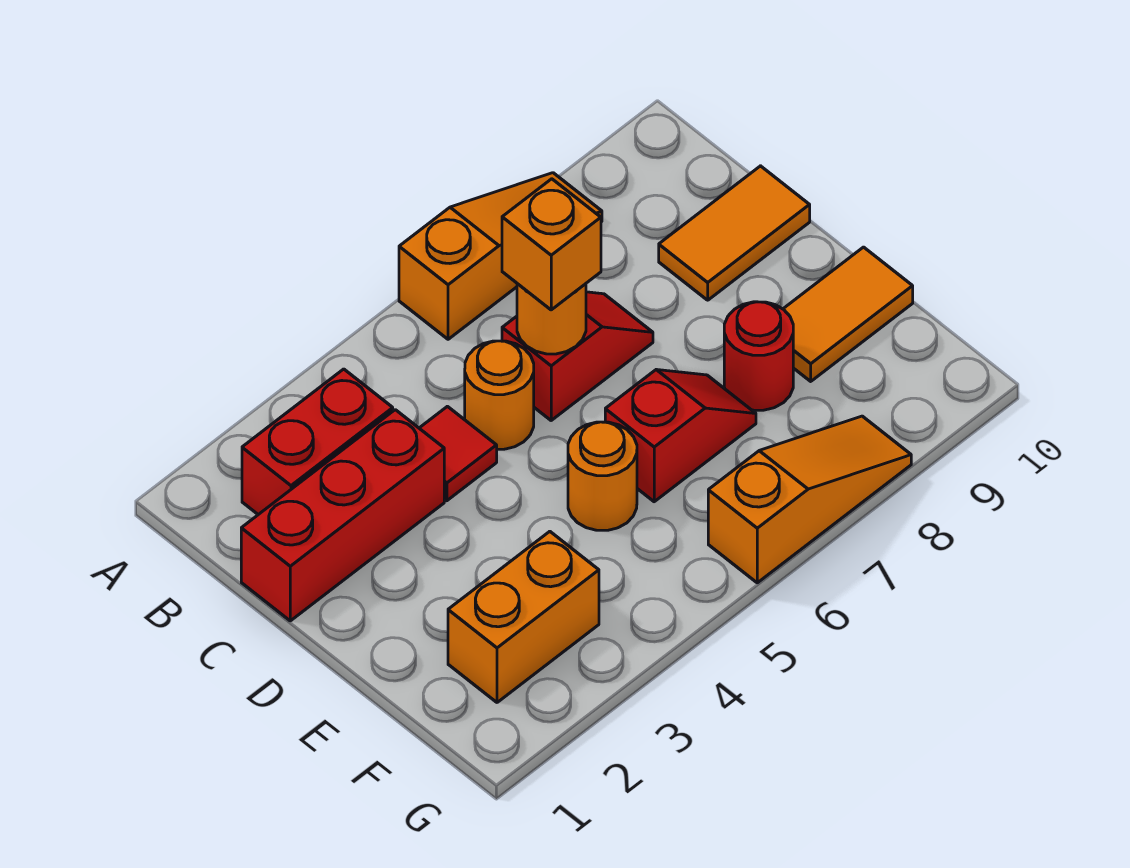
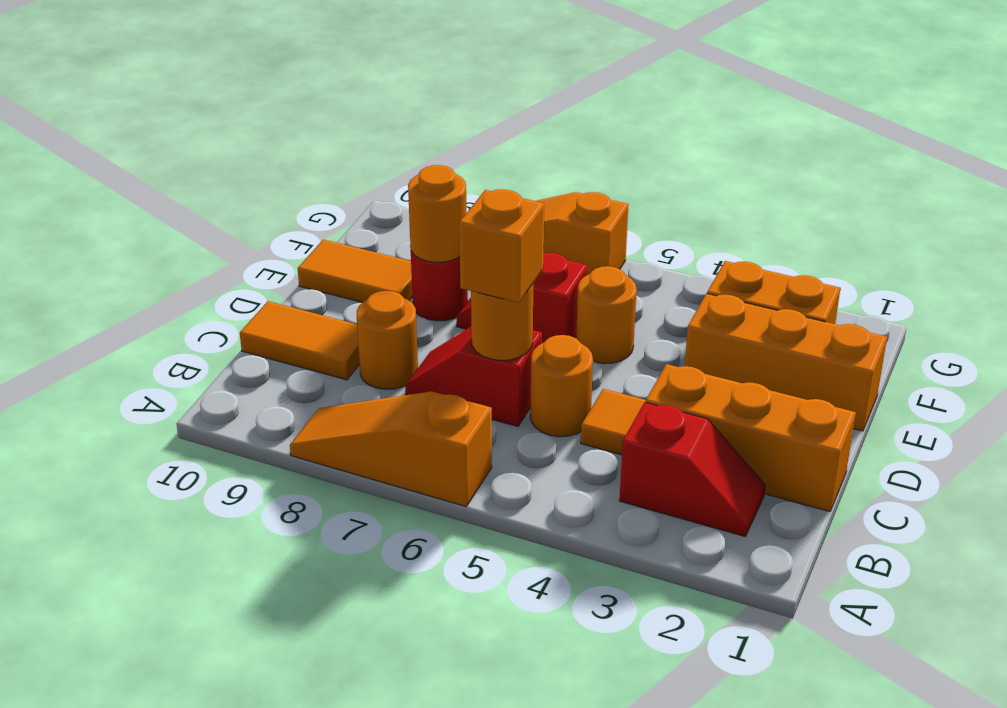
red 1x2 brick [242,369,393,515] -> red 1x2 slope [619,402,765,537]
red 1x3 brick [241,410,444,621] -> orange 1x3 brick [646,364,856,512]
red 1x1 tile [419,406,497,501] -> orange 1x1 tile [581,389,646,455]
none -> orange 1x1 round brick [357,291,418,389]
none -> orange 1x3 brick [685,294,887,431]
none -> orange 1x1 round brick [408,165,466,263]

